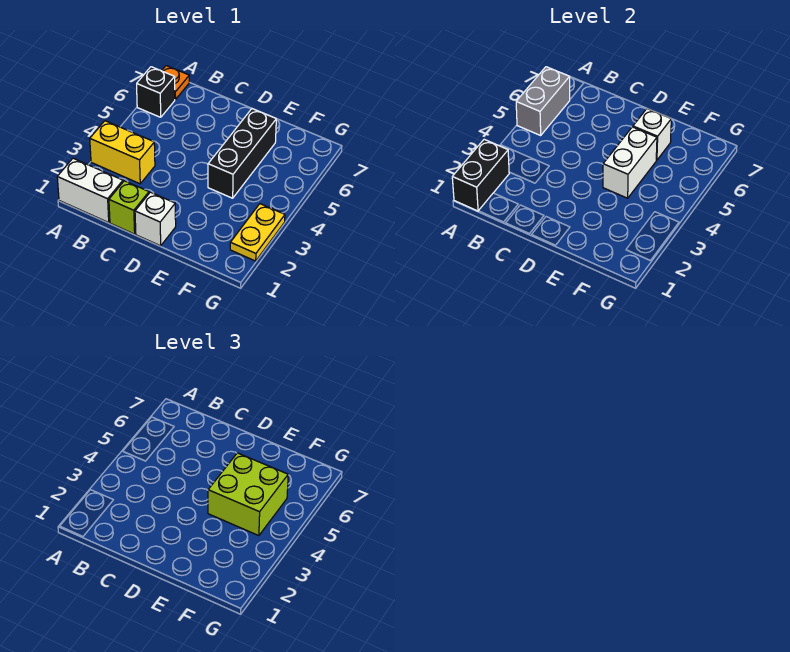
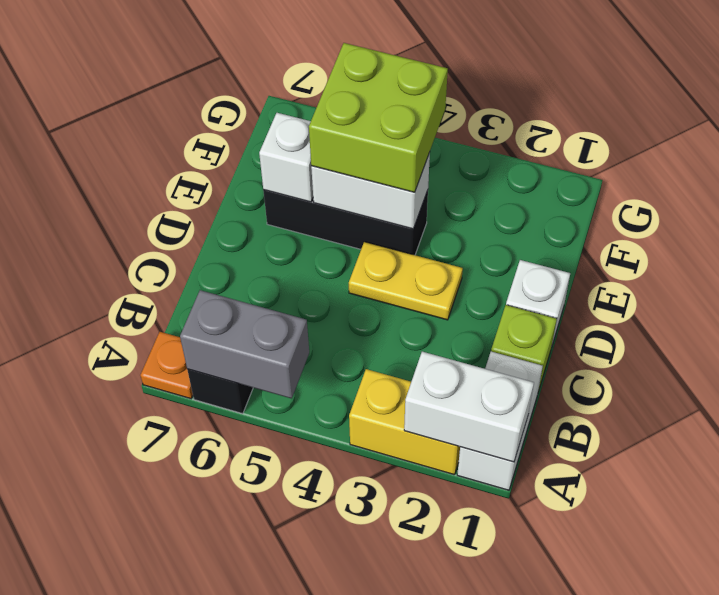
black 1x2 brick [452,139,509,211] -> white 1x2 brick [404,352,534,462]
yellow 1x2 brick [90,121,155,184] -> yellow 1x2 brick turned to [349,369,460,475]
yellow 1x2 plate [230,204,285,261] -> yellow 1x2 plate moved to [349,242,463,320]

